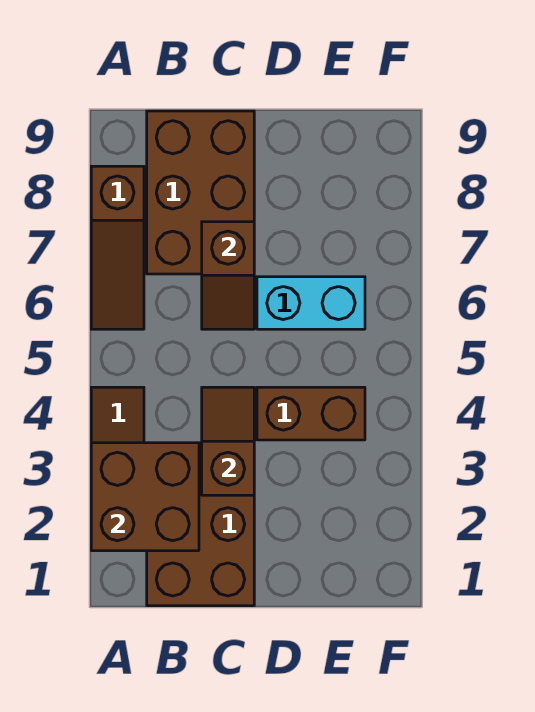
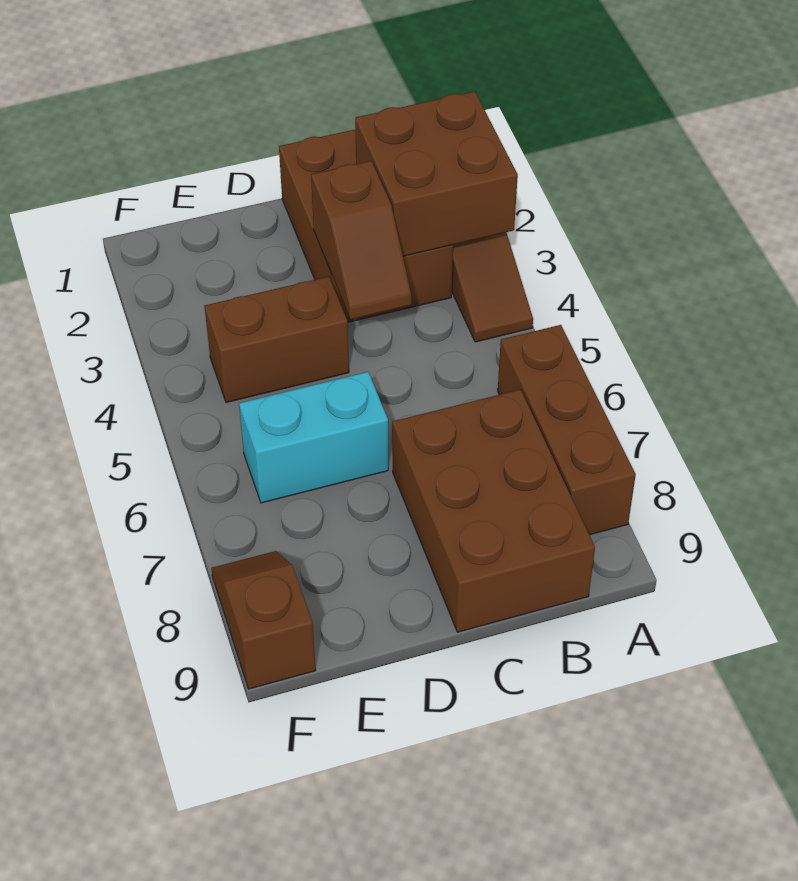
brown 1x3 slope [91,166,144,329] -> brown 1x3 brick [498,325,636,535]
brown 1x2 slope [202,222,254,329] -> brown 1x2 slope moved to [211,551,316,689]

